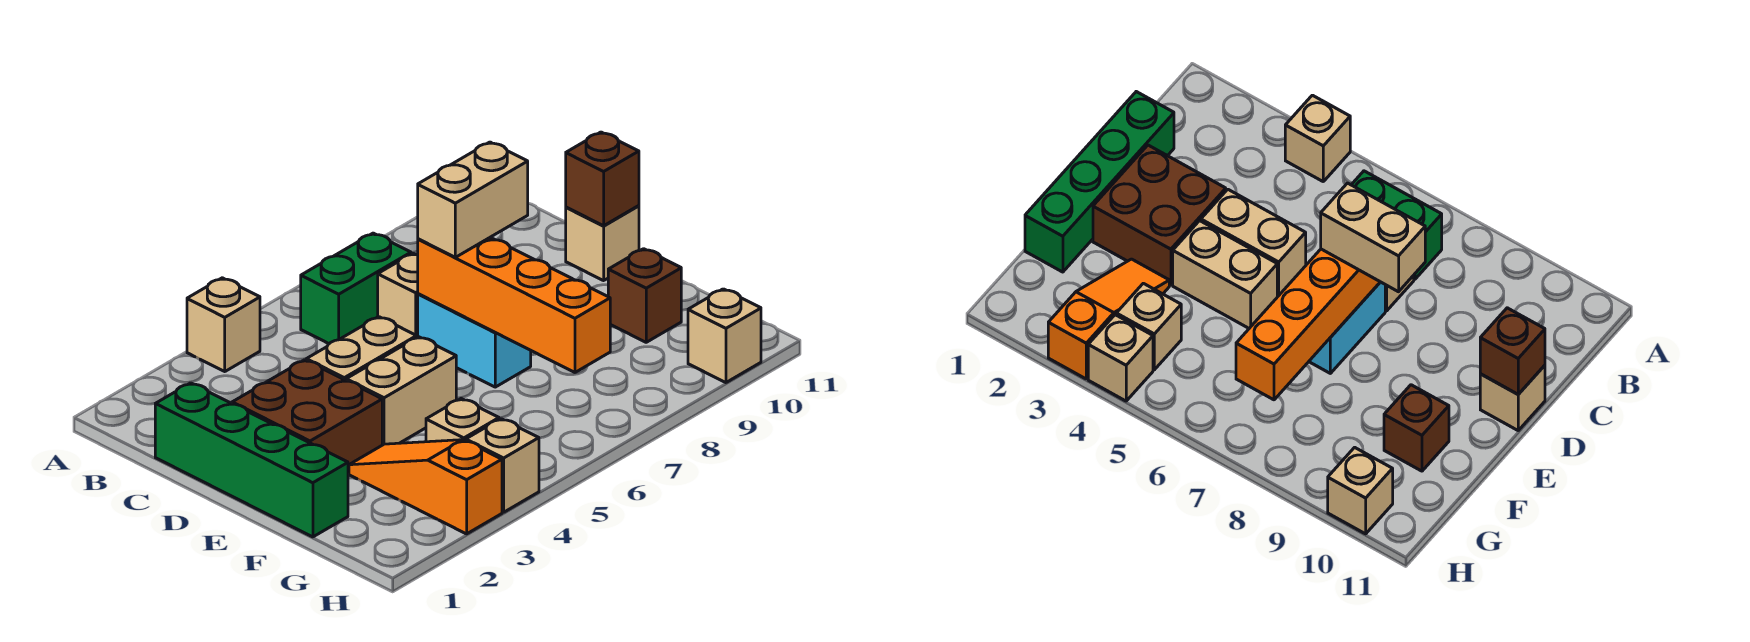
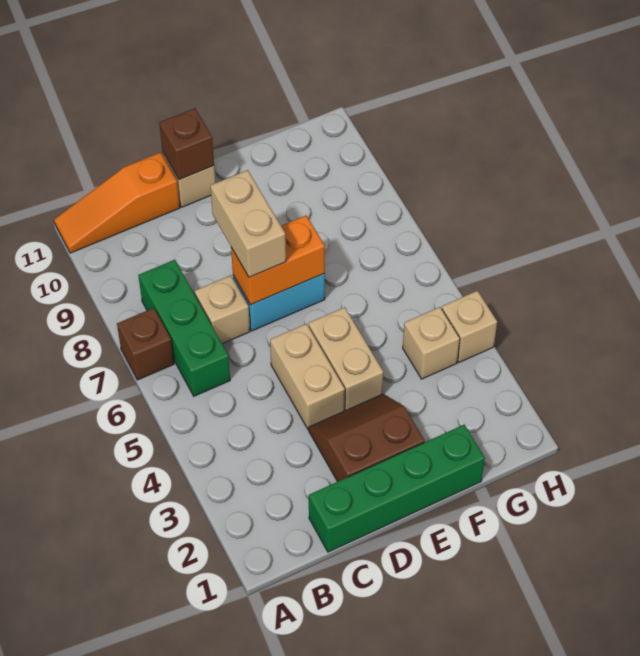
tan 1x1 brick [187,278,260,371] -> none
green 1x2 brick [301,233,411,344] -> green 1x3 brick [138,260,230,396]
brown 2x2 brick [232,360,382,473] -> brown 2x2 slope [309,394,425,482]
orange 1x4 brick [418,237,610,372] -> orange 1x2 brick [231,216,325,305]
orange 1x3 slope [349,440,502,534] -> orange 1x3 slope moved to [54,152,180,253]
brown 1x1 brick [608,249,681,342] -> brown 1x1 brick moved to [117,308,174,380]
tan 1x1 brick [688,289,761,383] -> none

